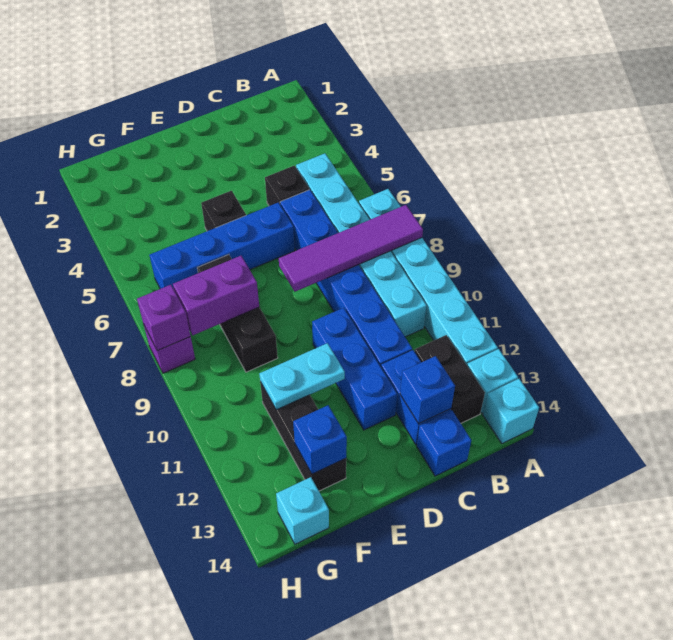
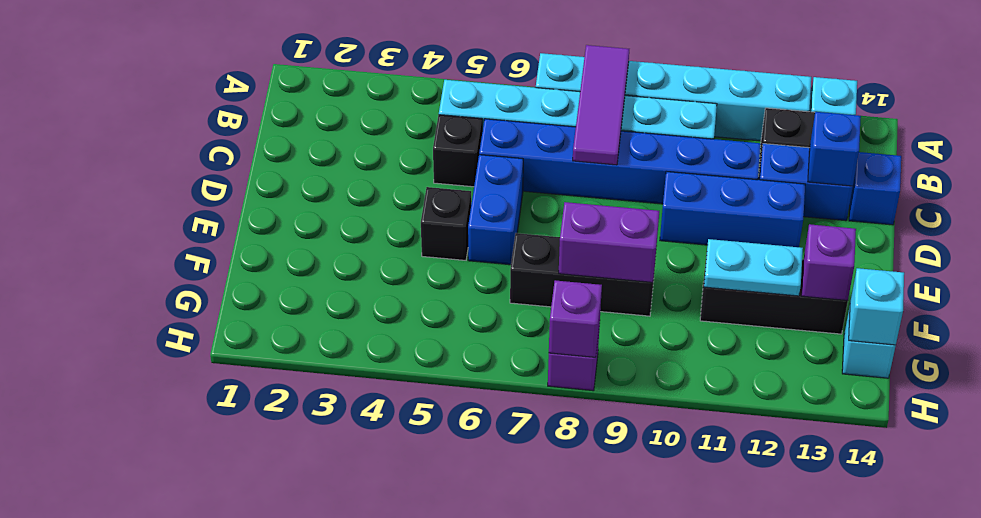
purple 1x4 tile [279,205,423,292] -> purple 1x3 tile [573,45,629,165]
cyan 1x1 brick [483,379,539,443] -> cyan 1x1 brick moved to [849,268,904,345]
blue 1x4 brick [150,202,295,289] -> blue 1x2 brick [468,155,523,265]
cyan 1x2 plate [259,343,345,410] -> cyan 1x2 plate turned to [704,239,803,296]
purple 1x2 brick [173,256,259,335] -> purple 1x2 brick turned to [559,202,659,282]
blue 1x1 brick [293,405,347,474] -> purple 1x1 brick [801,224,856,301]

